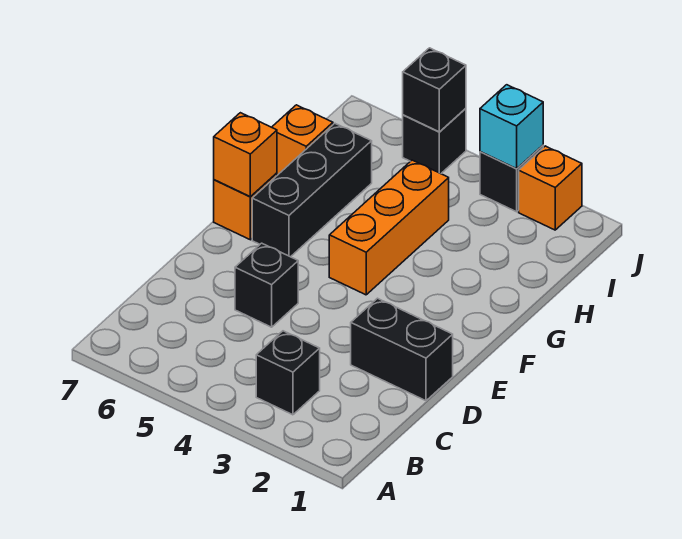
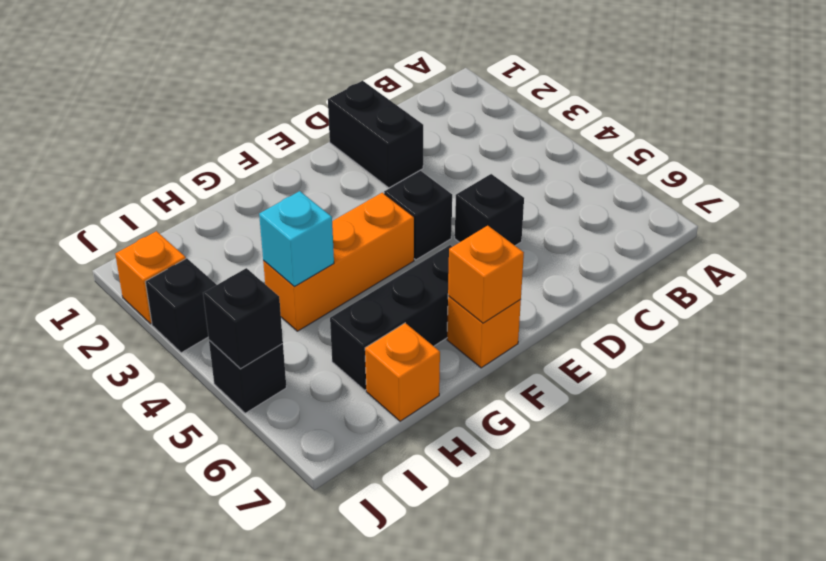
black 1x1 brick [256,331,320,415] -> black 1x1 brick moved to [384,171,452,260]
cyan 1x1 brick [480,85,543,169] -> cyan 1x1 brick moved to [259,191,334,287]

